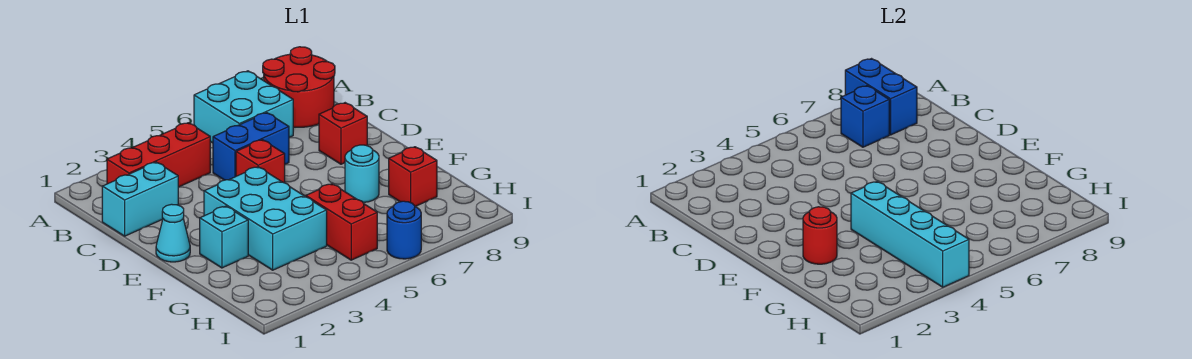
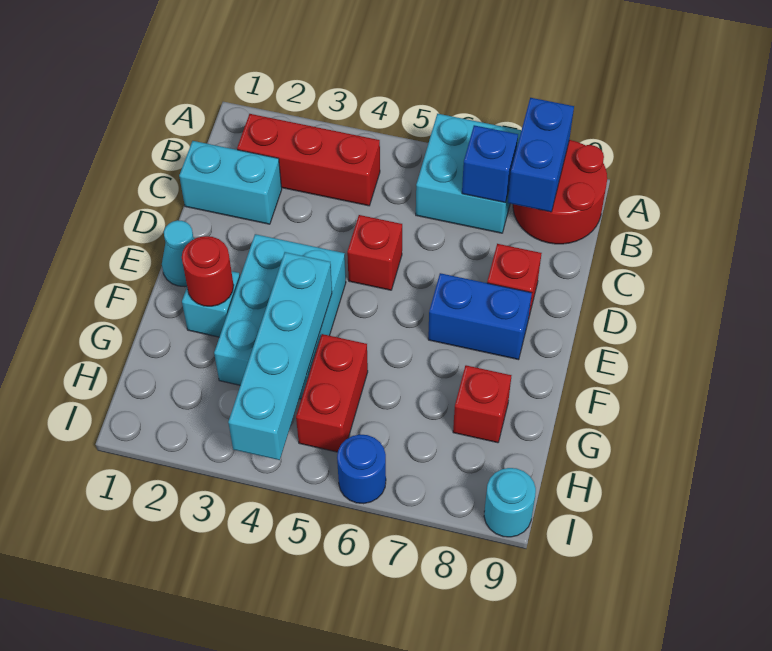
blue 1x2 brick [213,113,289,180] -> blue 1x2 brick moved to [428,273,532,360]
cyan 1x1 round brick [345,145,379,202] -> cyan 1x1 round brick moved to [484,468,536,537]

